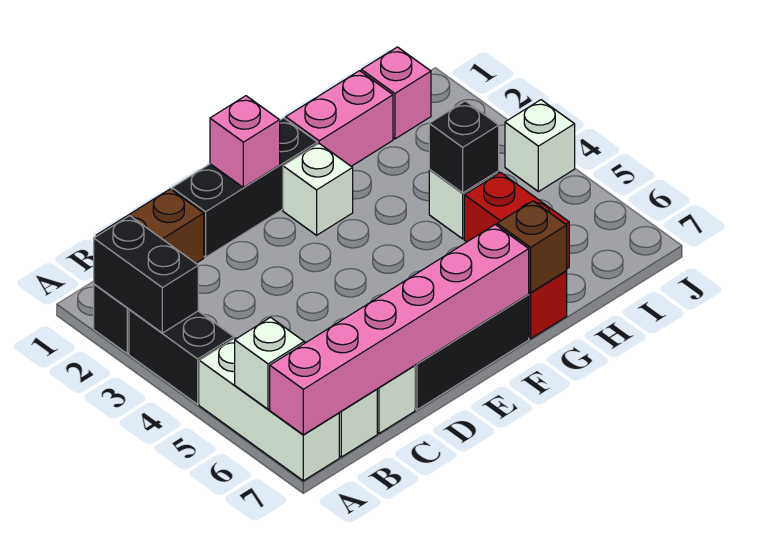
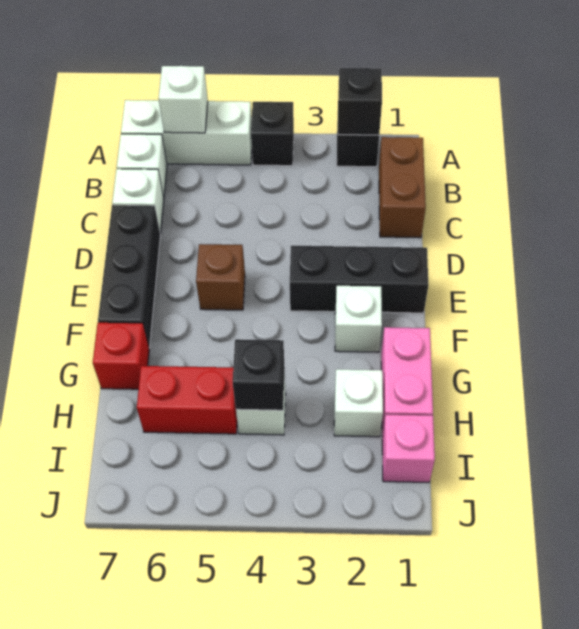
black 1x2 brick [94,216,198,333] -> black 1x1 brick [338,68,382,135]
black 1x2 brick [129,309,234,404] -> black 1x1 brick [251,102,294,166]
pink 1x6 brick [270,225,529,435] -> none
black 1x3 brick [172,118,317,257] -> black 1x3 brick turned to [290,246,428,313]
pink 1x1 brick [210,96,280,188] -> none
brown 1x1 brick [497,201,567,293] -> brown 1x1 brick moved to [196,244,245,310]
white 1x1 brick [505,100,575,192] -> white 1x1 brick moved to [334,369,383,437]

